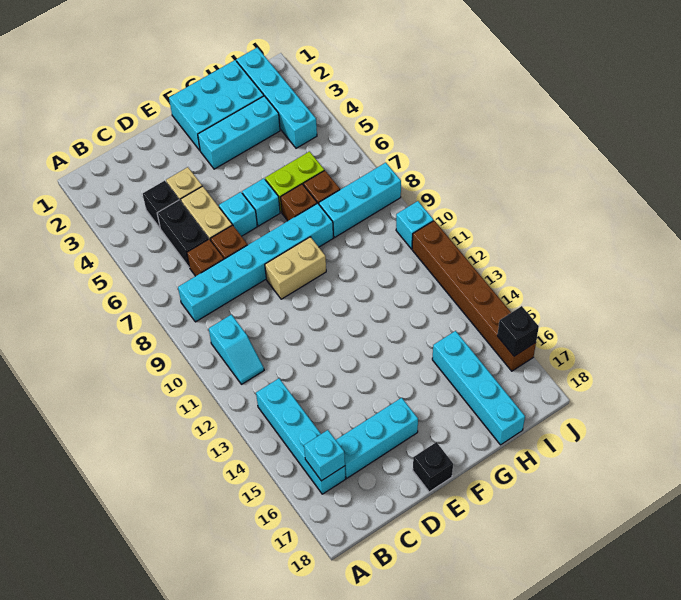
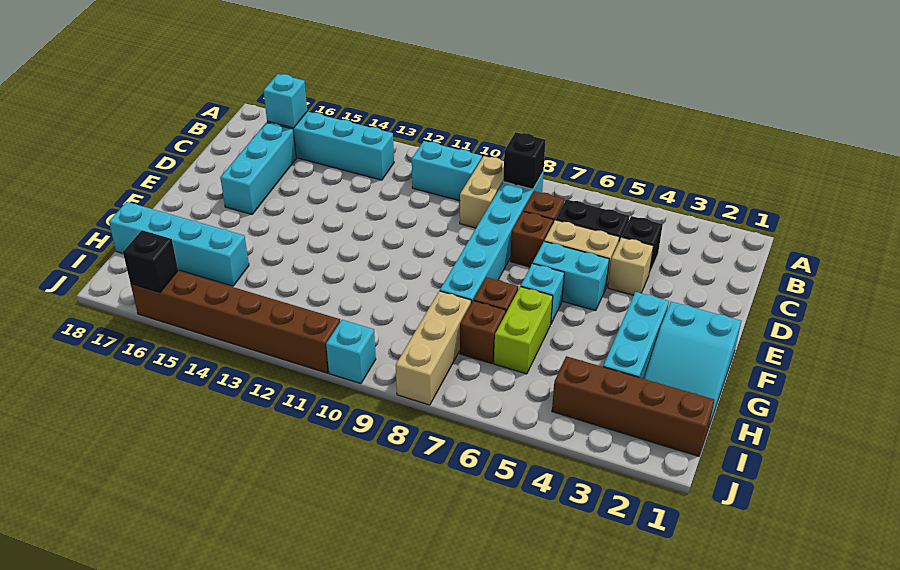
cyan 1x2 slope [209,315,264,384] -> cyan 1x2 brick [412,141,482,201]
cyan 1x1 brick [219,192,257,236] -> cyan 1x2 brick [533,241,609,311]
tan 1x2 brick [265,237,326,299] -> tan 1x2 brick moved to [460,156,504,228]
black 1x1 brick [413,442,453,492] -> black 1x1 brick moved to [503,132,546,189]
cyan 2x3 brick [169,60,264,150] -> cyan 2x3 slope [644,302,741,426]
cyan 1x3 brick [319,163,401,237] -> tan 1x3 brick [396,291,471,405]
cyan 1x4 brick [236,48,317,148] -> brown 1x4 brick [552,356,715,456]

